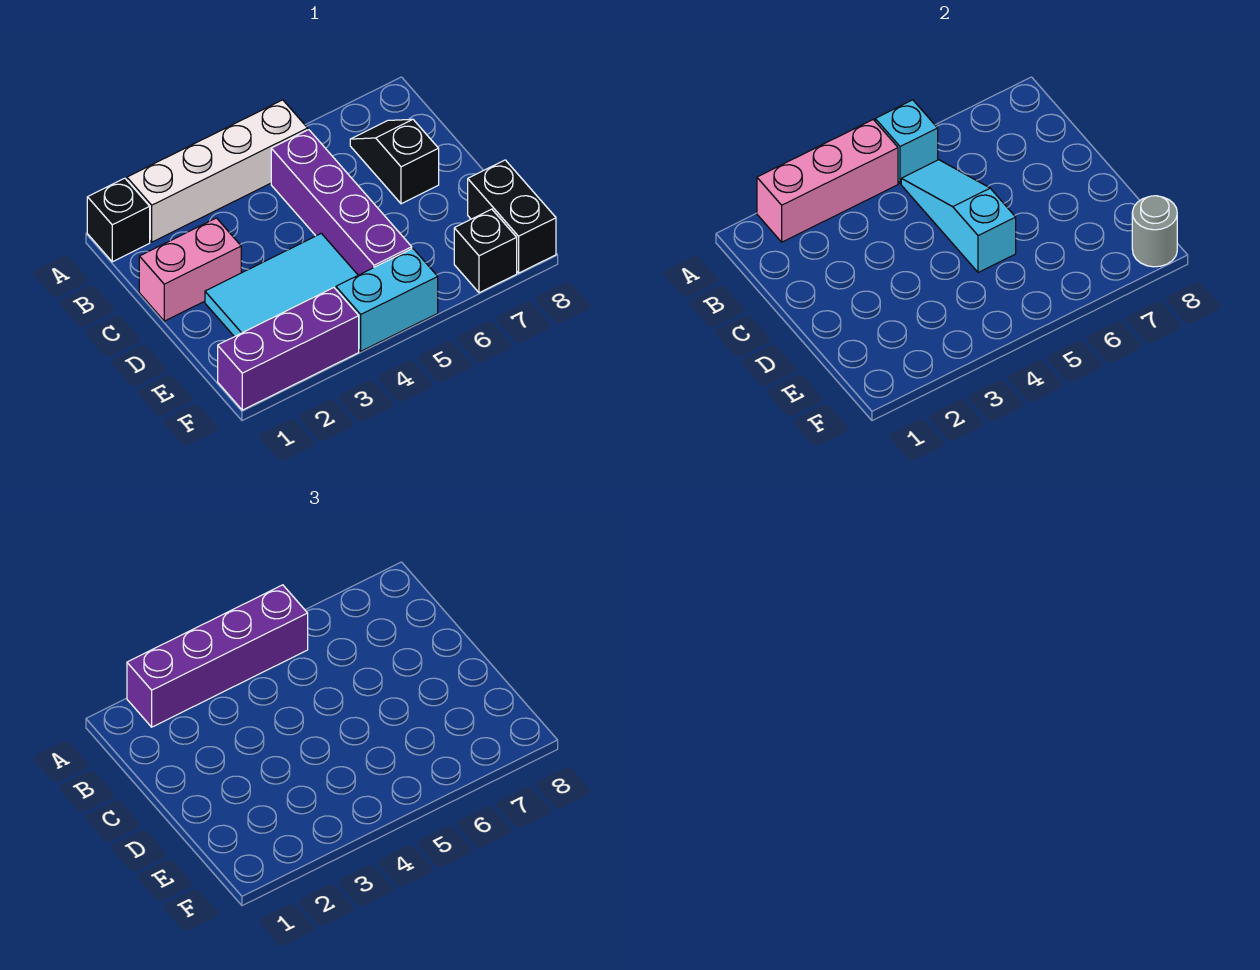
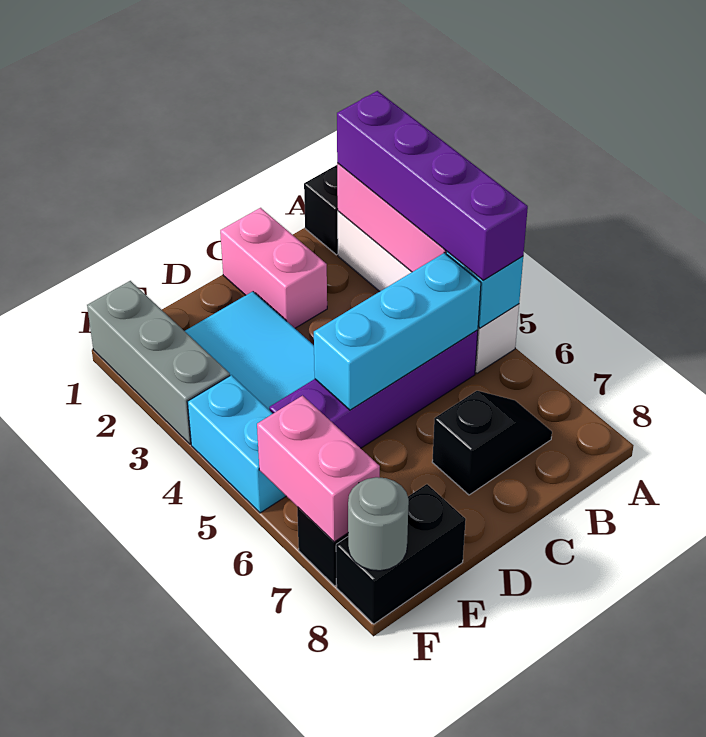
cyan 1x3 slope [901,160,1016,273] -> cyan 1x3 brick [314,253,481,410]
purple 1x3 brick [218,288,359,410] -> grey 1x3 brick [87,281,230,444]
none -> pink 1x2 brick [257,396,380,542]

